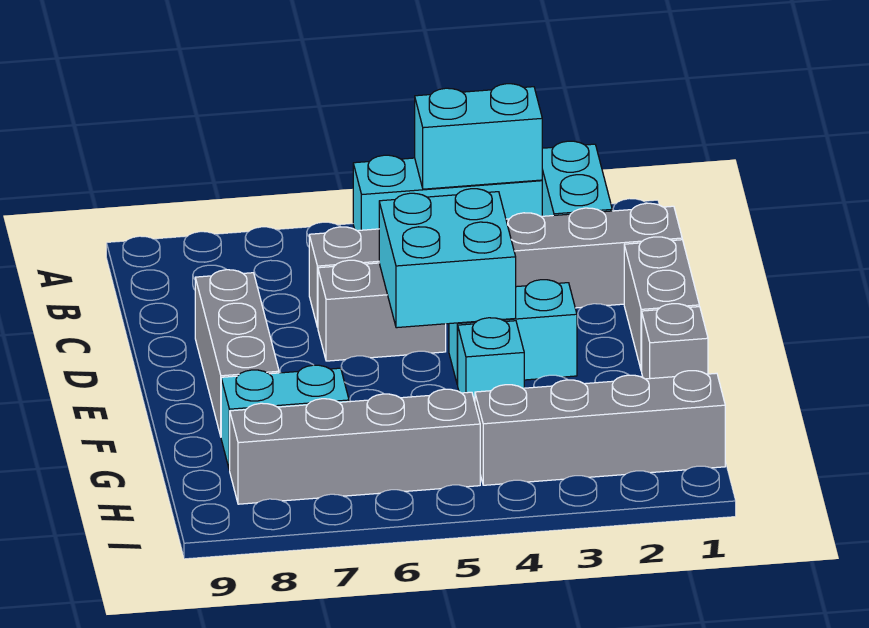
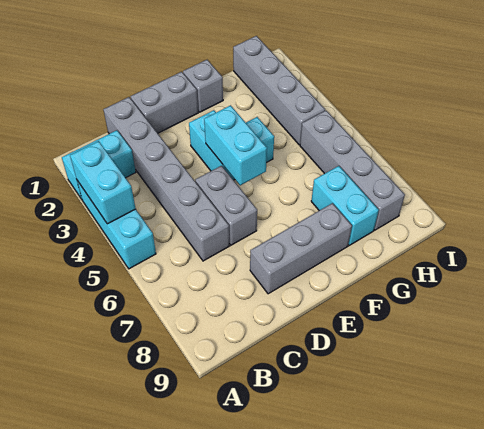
cyan 2x2 brick [379,189,516,328] -> cyan 1x2 brick [204,105,267,185]

